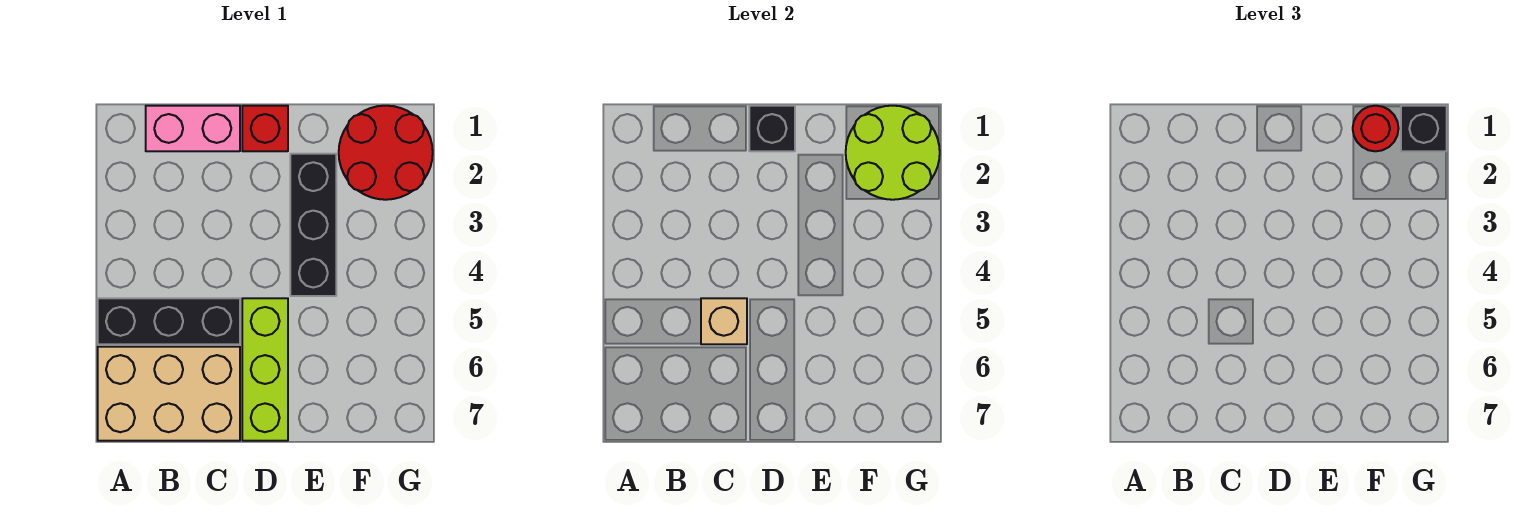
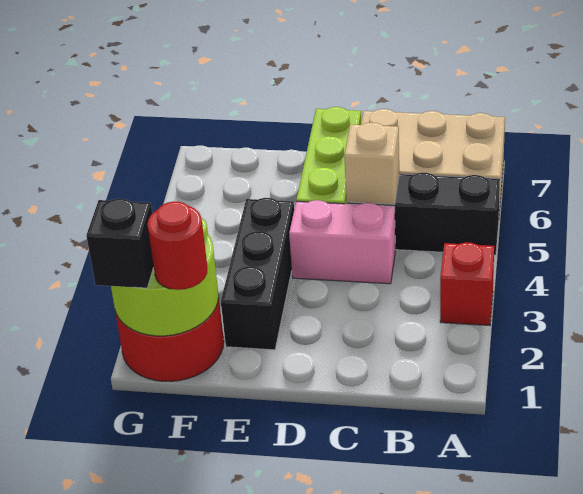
pink 1x2 brick [146,106,240,151] -> pink 1x2 brick moved to [289,200,395,284]
red 1x1 brick [242,106,288,151] -> red 1x1 brick moved to [440,242,494,325]
black 1x1 brick [749,106,795,151] -> none

